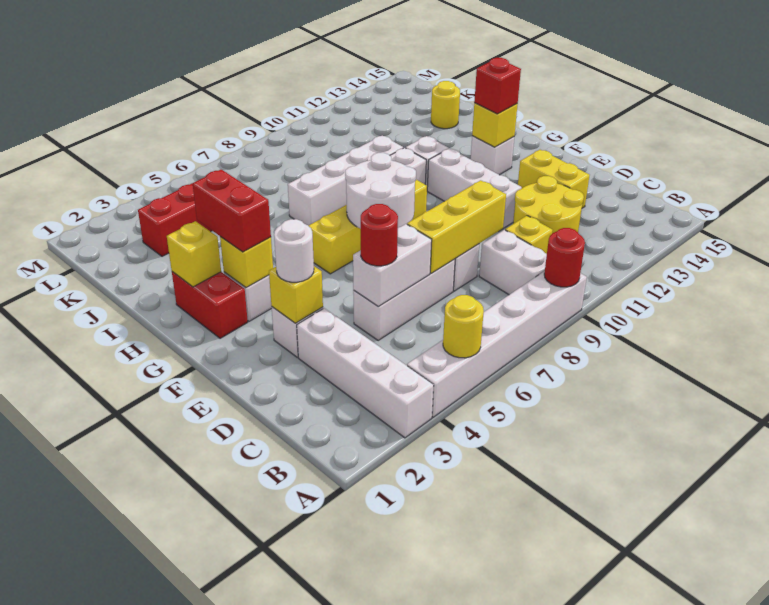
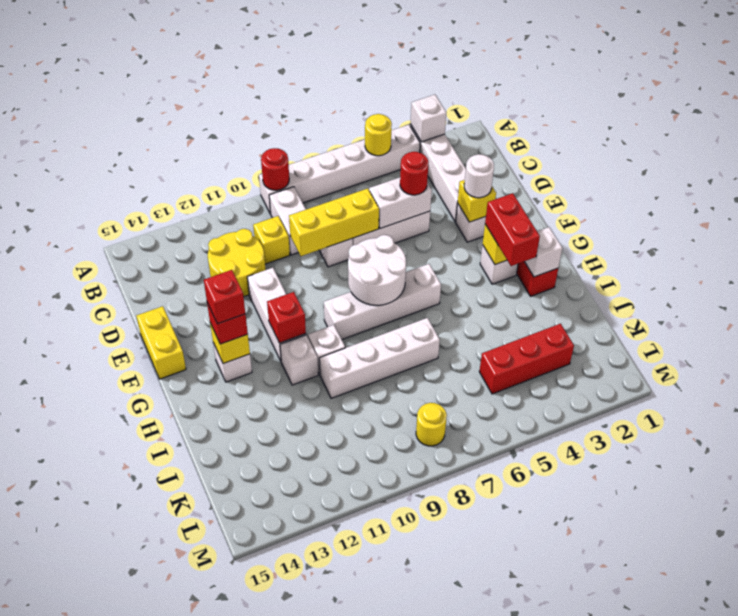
none -> white 1x1 brick [410,95,446,142]
yellow 1x2 brick [518,150,590,208] -> yellow 1x2 brick moved to [137,306,186,379]
yellow 1x4 brick [309,180,427,274] -> white 1x4 brick [324,264,441,339]
none -> red 1x1 brick [267,292,306,343]
none -> red 1x1 brick [204,270,245,324]
yellow 1x1 brick [167,221,221,287] -> white 1x1 brick [524,227,562,277]
yellow 1x1 round brick [431,81,460,129] -> yellow 1x1 round brick moved to [416,403,447,446]

